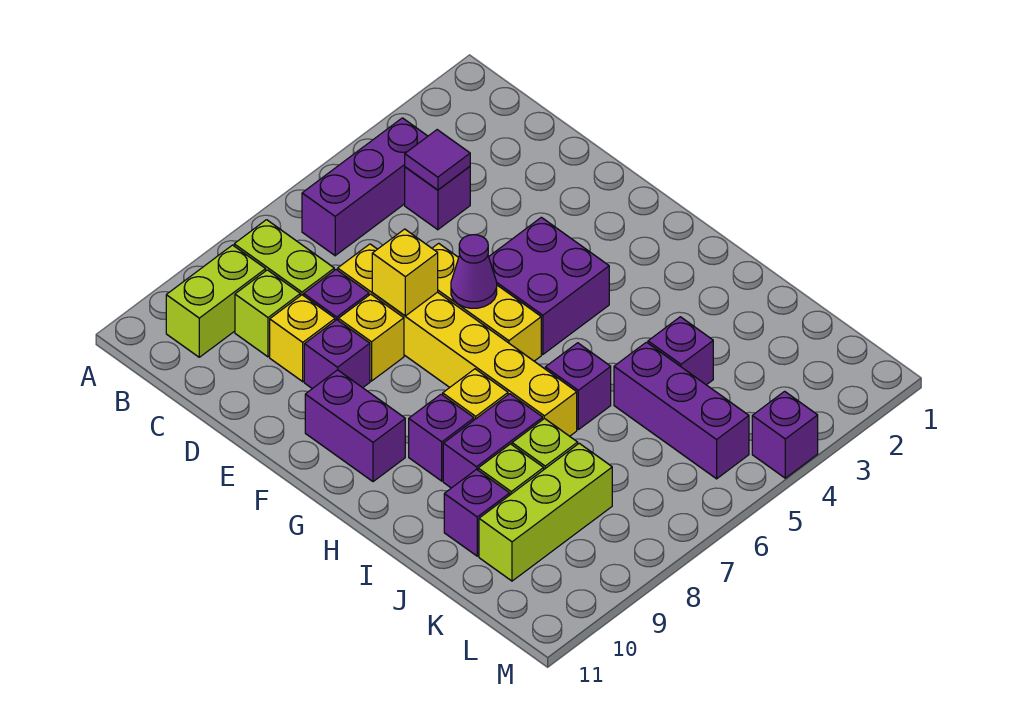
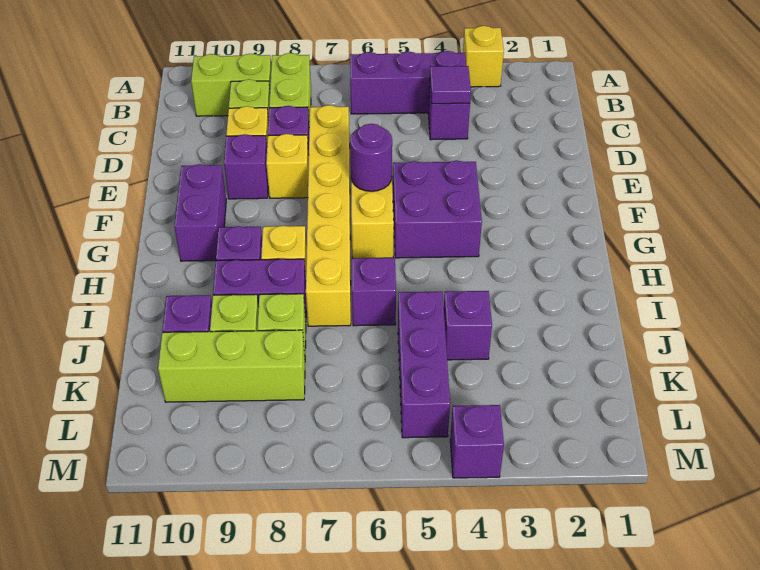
yellow 1x1 brick [372,229,438,316] -> yellow 1x1 brick moved to [463,26,504,87]
purple 1x1 cone [451,235,497,308] -> purple 1x1 round brick [350,124,392,191]

